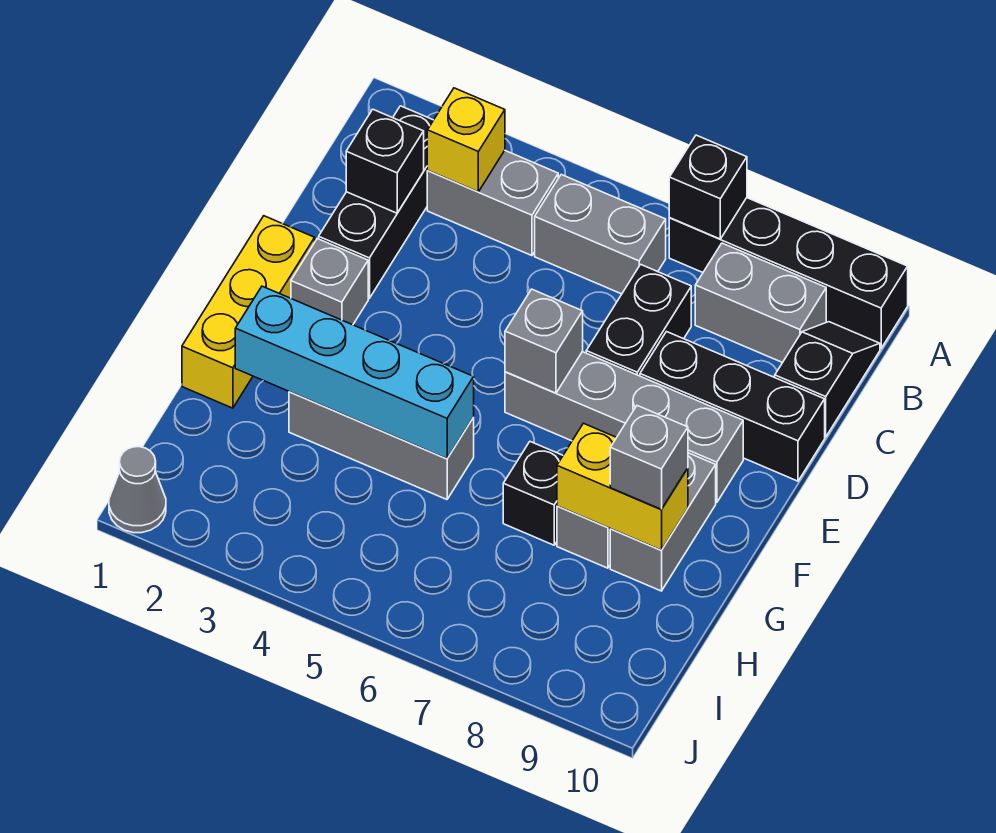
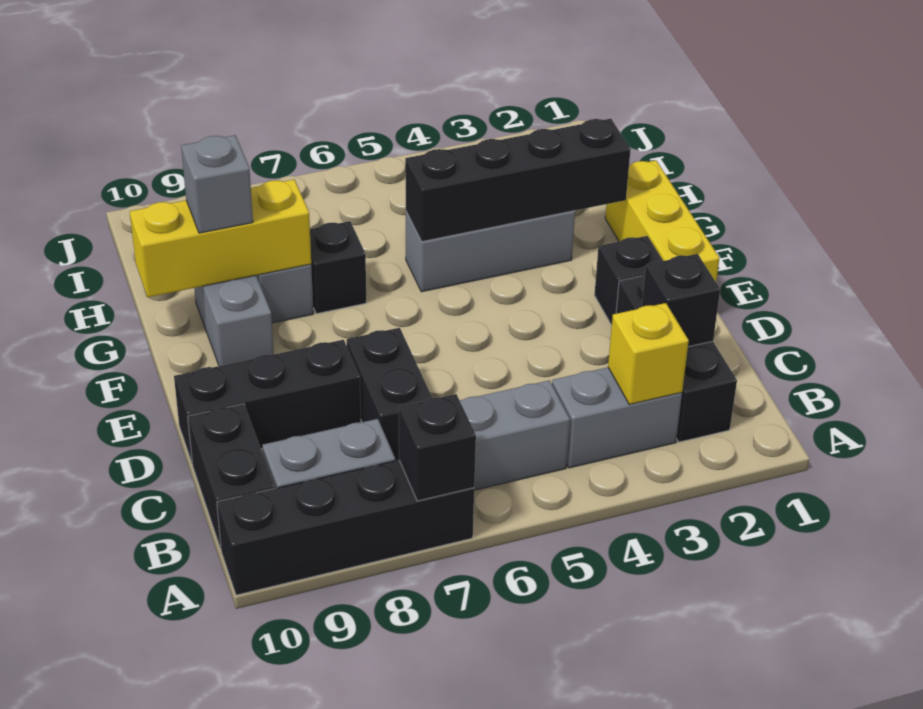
black 1x2 slope [775,322,880,437] -> black 1x2 brick [188,404,275,549]
grey 1x1 brick [291,239,368,325] -> black 1x1 brick [594,236,663,325]
grey 1x4 brick [505,352,743,503] -> none
grey 1x1 brick [505,289,583,393] -> none
cyan 1x4 brick [235,286,474,459] -> black 1x4 brick [405,119,631,242]
yellow 1x2 brick [557,423,688,550] -> yellow 1x3 brick [130,179,311,297]
grey 1x1 cone [109,447,166,533] -> none

